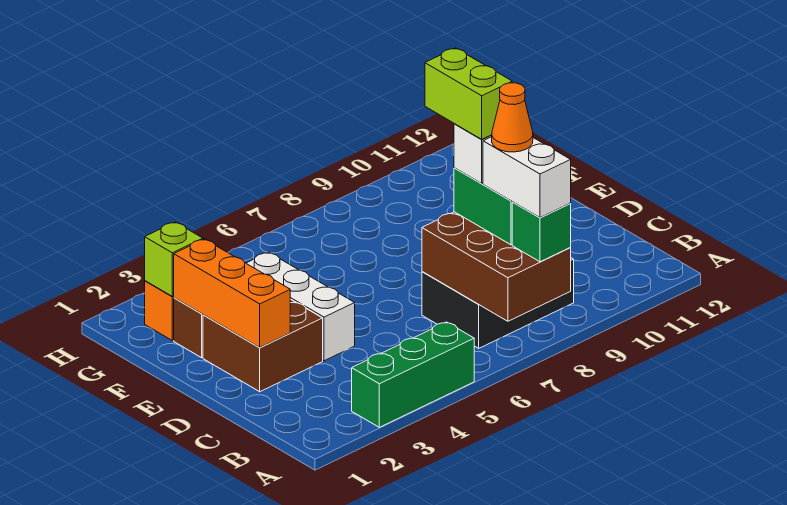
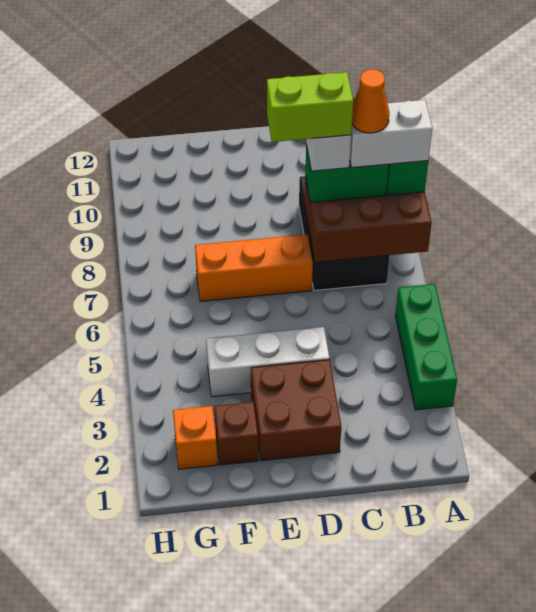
orange 1x3 brick [174,239,290,348] -> orange 1x3 brick moved to [195,234,313,302]
lime 1x1 brick [145,222,203,296] -> none

